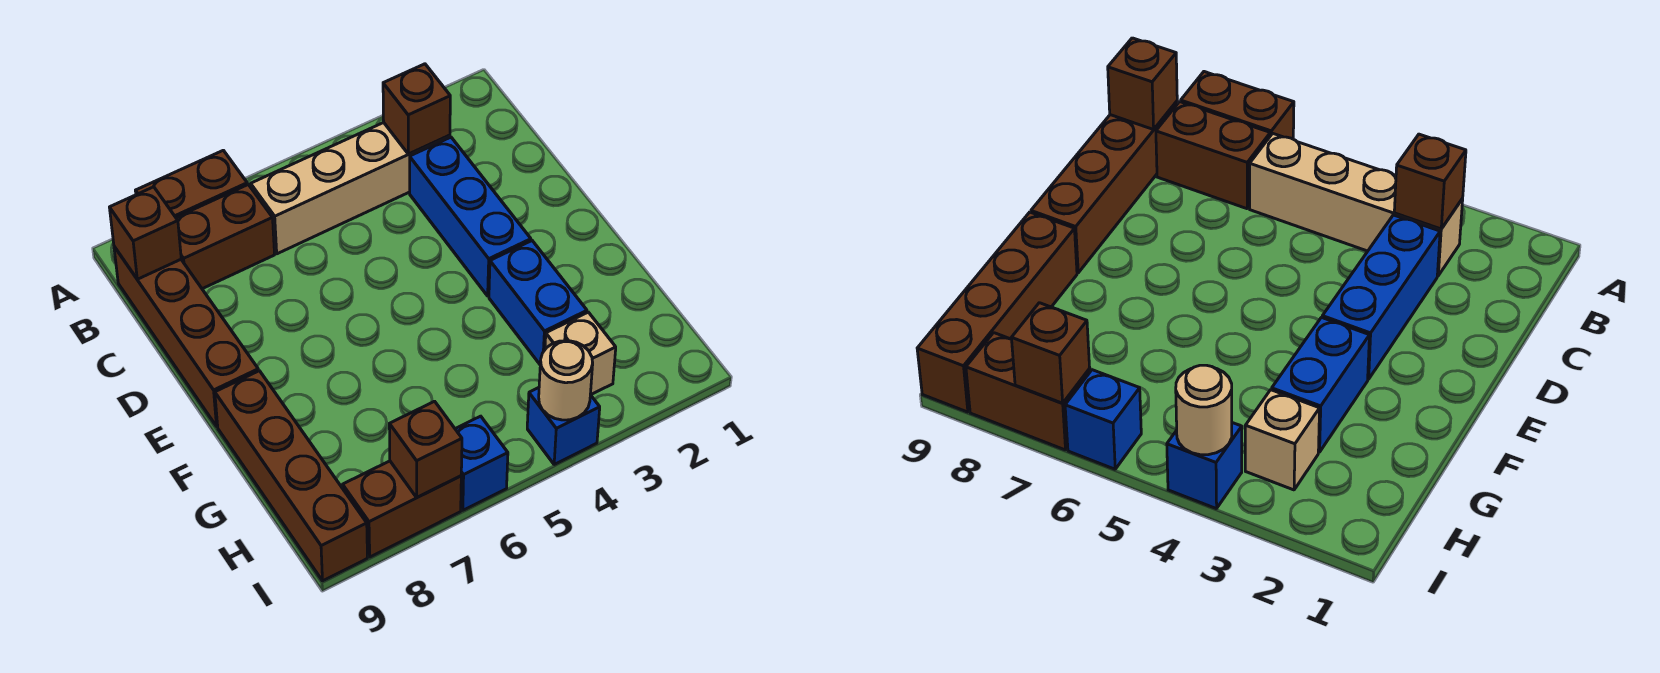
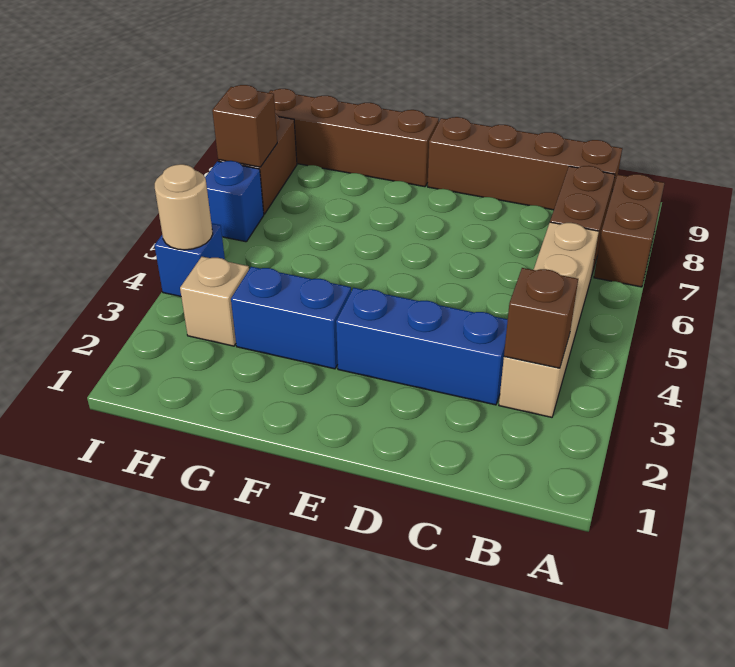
brown 1x1 brick [110,187,181,279] -> none

